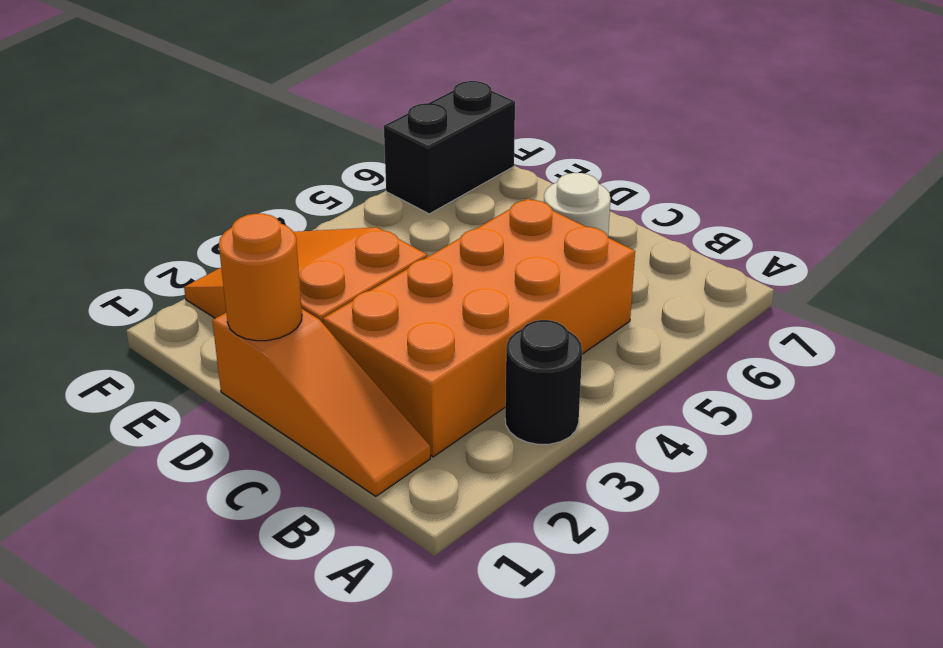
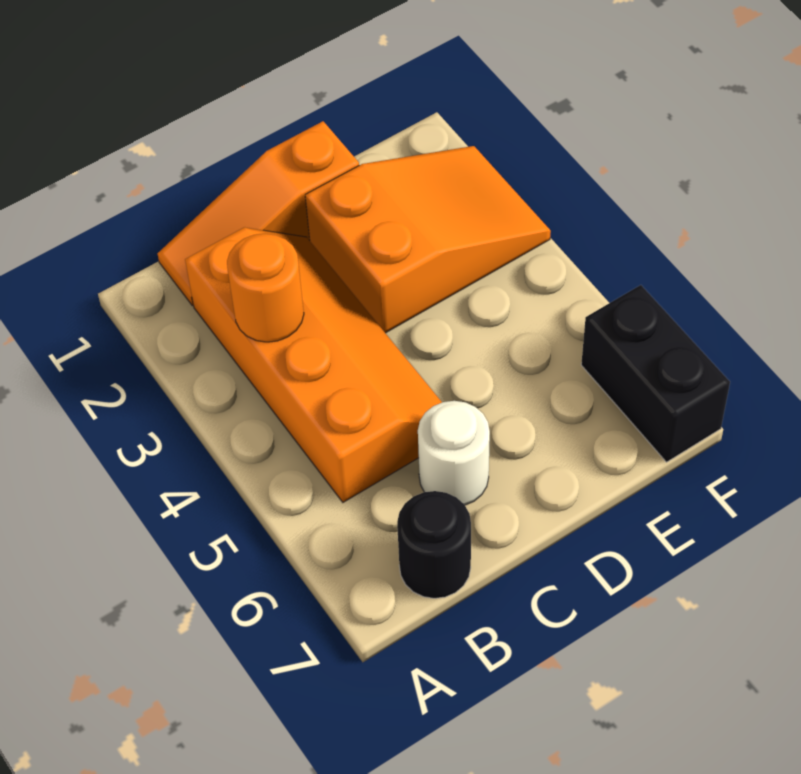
black 1x1 round brick [505,320,582,444] -> black 1x1 round brick moved to [397,491,471,598]
orange 2x4 brick [323,199,635,457] -> orange 2x4 slope [185,227,442,502]
orange 1x1 round brick [219,214,302,341] -> orange 1x1 round brick moved to [227,234,304,342]

